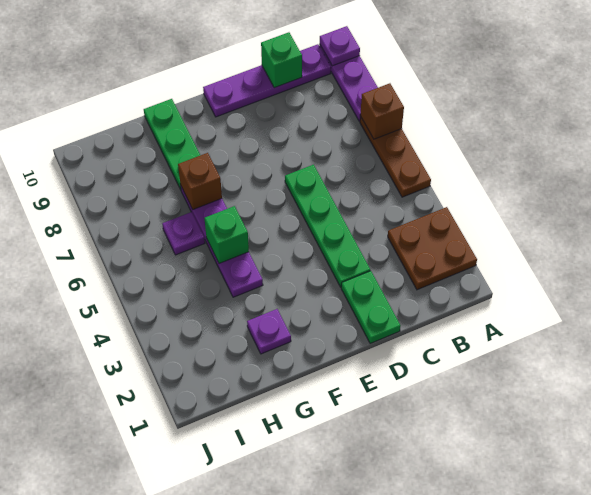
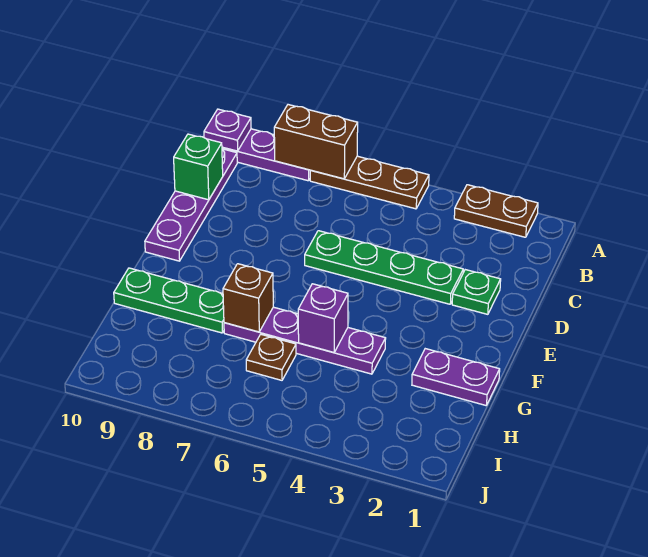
brown 2x2 plate [388,207,477,290] -> brown 1x2 plate [454,185,538,237]
brown 1x1 brick [360,83,404,139] -> brown 1x2 brick [274,105,358,179]
green 1x2 plate [341,271,400,344] -> green 1x1 plate [452,270,501,314]
purple 1x1 plate [247,309,291,354] -> purple 1x2 plate [412,349,500,405]
green 1x1 brick [205,206,249,263] -> purple 1x1 brick [298,284,348,353]
purple 1x1 plate [162,212,205,255] -> brown 1x1 plate [246,334,296,380]

